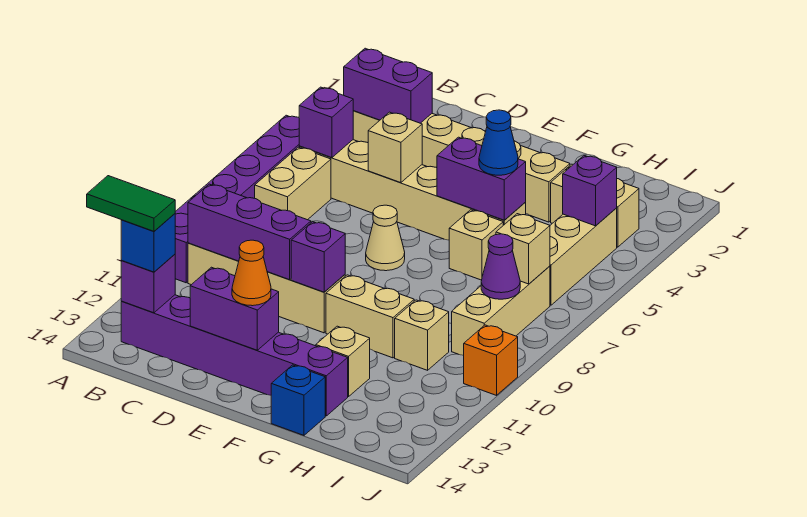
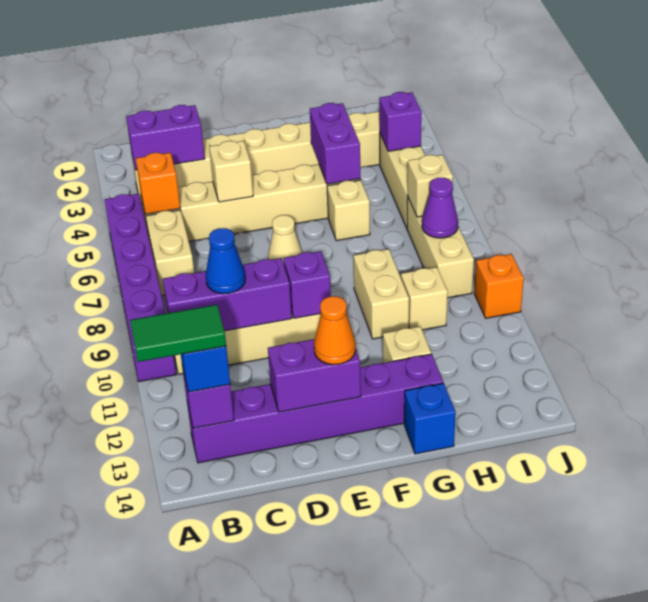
purple 1x1 brick [299,87,353,158] -> orange 1x1 brick [136,153,180,214]
purple 1x2 brick [437,137,526,220] -> purple 1x2 brick turned to [310,103,361,184]
tan 1x2 brick [326,275,414,358] -> tan 1x2 brick turned to [353,249,409,339]
blue 1x1 cone [479,110,518,175] -> blue 1x1 cone moved to [206,228,245,294]

